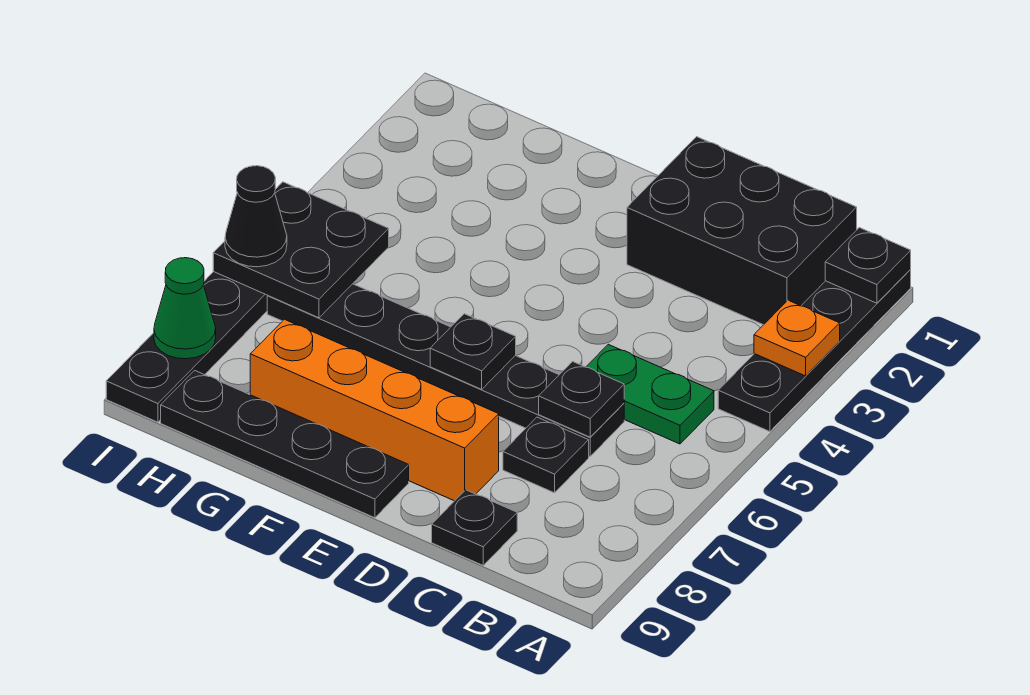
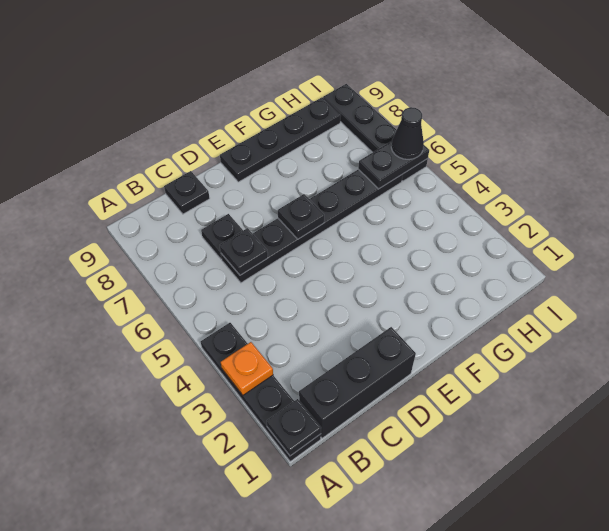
black 2x3 brick [627,137,857,325] -> black 1x3 brick [299,327,416,438]
green 1x2 plate [586,344,714,444] -> none
orange 1x4 brick [250,319,499,501] -> none
black 2x2 plate [213,182,389,318] -> black 1x2 plate [358,141,429,189]
green 1x1 cone [154,258,216,359] -> none

